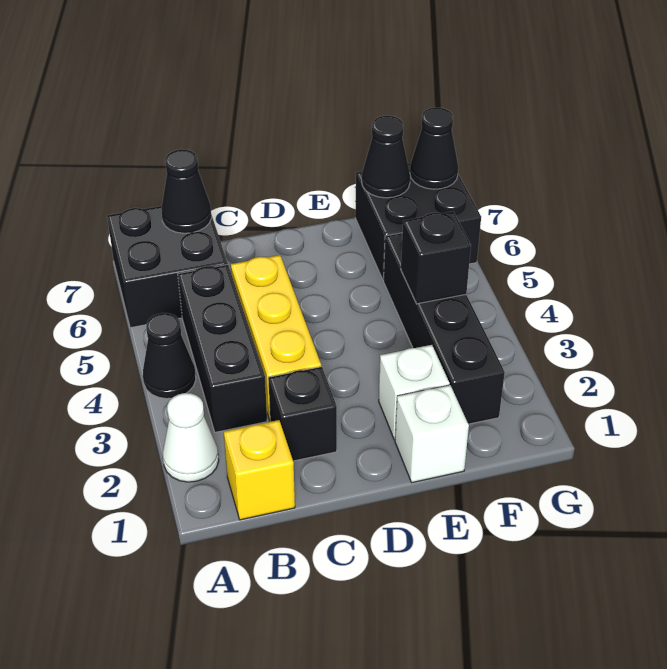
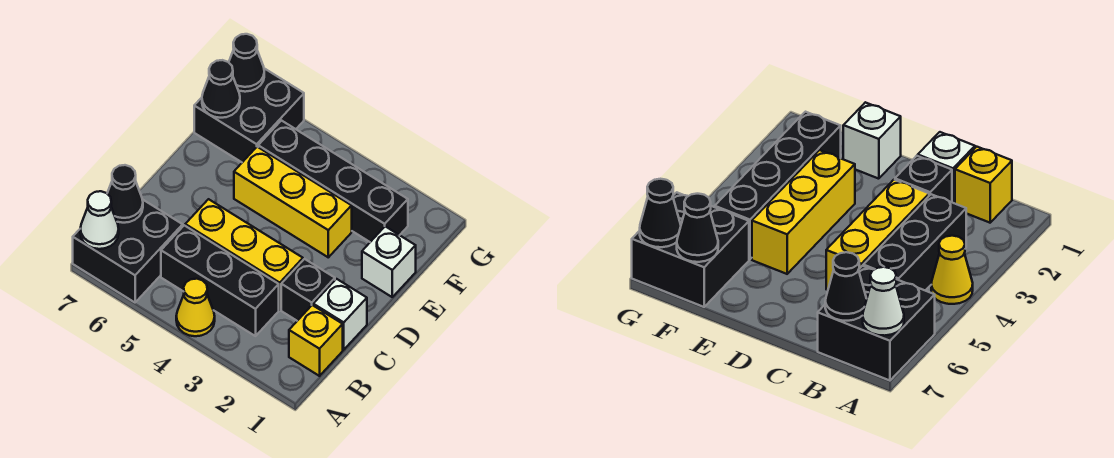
white 1x1 cone [163,393,219,482] -> white 1x1 cone moved to [80,191,119,249]
black 1x1 cone [143,313,196,399] -> yellow 1x1 cone [176,279,215,336]
white 1x1 brick [379,345,450,440] -> white 1x1 brick moved to [313,279,367,350]
none -> yellow 1x3 brick [234,147,352,257]
black 1x1 brick [401,212,471,304] -> none

